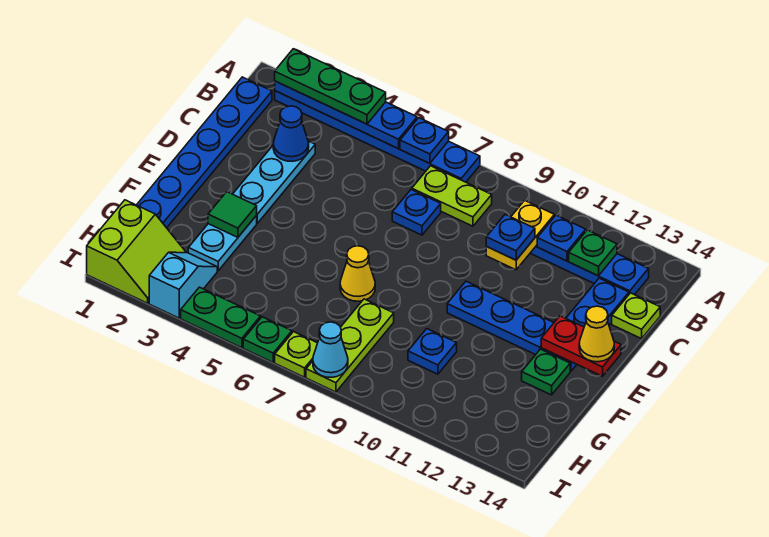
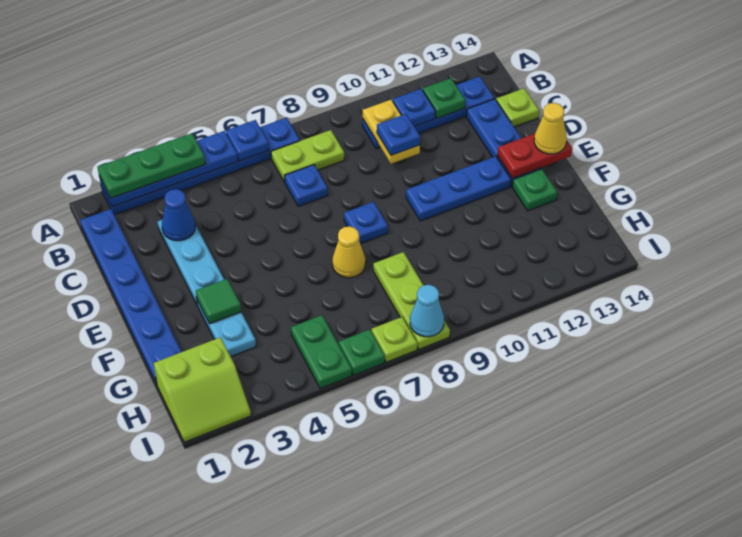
blue 1x1 plate [408,329,457,374] -> blue 1x1 plate moved to [344,202,388,244]
lime 2x2 slope [87,200,186,303] -> lime 2x2 slope turned to [154,337,251,442]
cyan 1x2 slope [149,252,217,318] -> none
green 1x2 plate [181,287,261,348] -> green 1x2 plate turned to [291,315,352,388]

